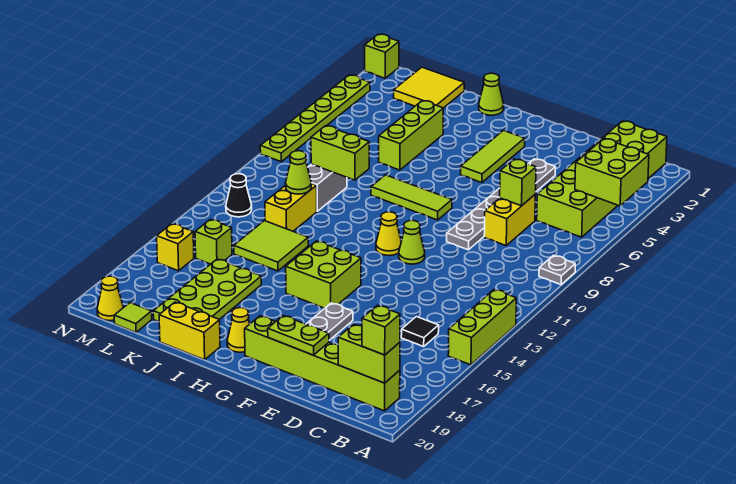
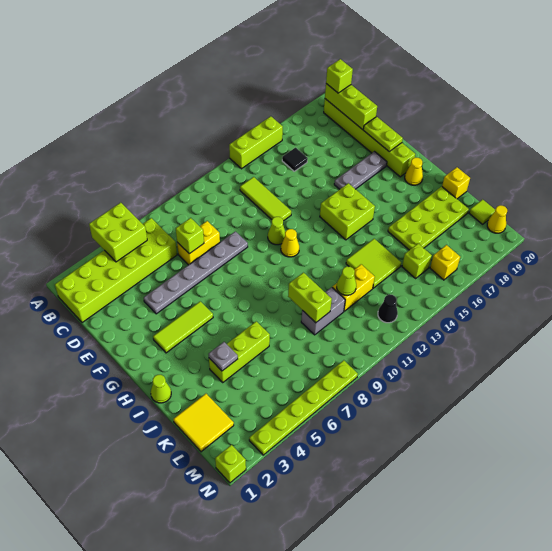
grey 1x1 plate [539,255,575,284] -> grey 1x1 plate moved to [209,342,238,371]
lime 1x2 brick [338,324,400,383] -> lime 1x3 brick [325,84,377,130]
lime 1x3 tile [371,175,452,220] -> lime 1x3 tile moved to [240,177,291,221]
yellow 1x2 brick [159,302,220,360] -> yellow 1x1 brick [442,167,470,199]

